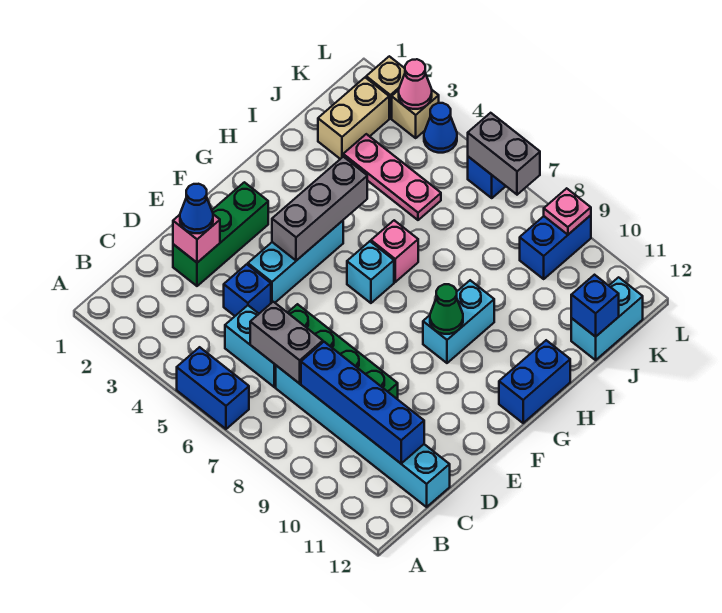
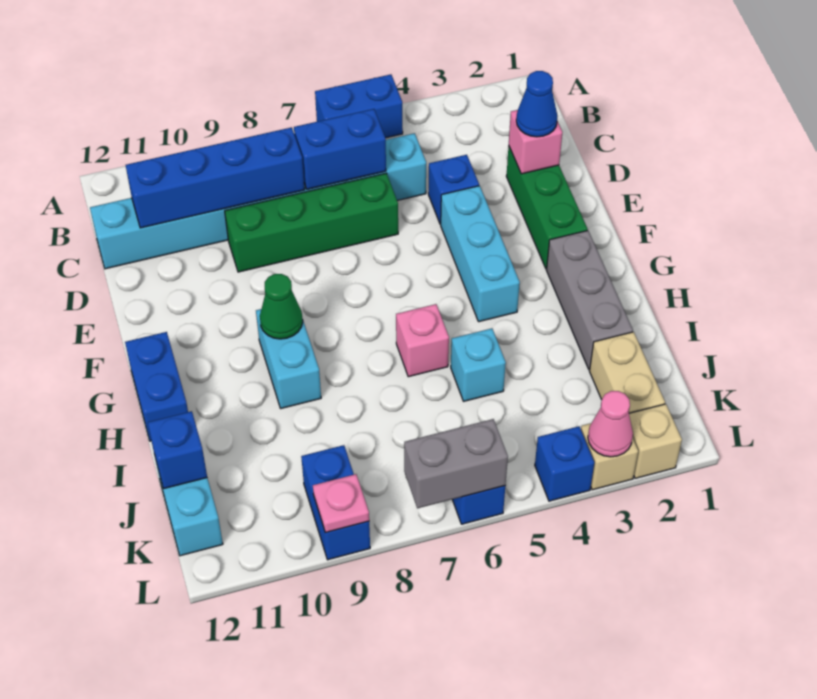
grey 1x2 brick [250,302,323,384] -> blue 1x2 brick [294,109,386,189]
grey 1x3 brick [272,157,367,261] -> grey 1x3 brick moved to [546,231,633,370]
cyan 1x1 brick [347,241,394,303] -> cyan 1x1 brick moved to [451,328,506,401]
pink 1x3 plate [343,134,441,220] -> none
blue 1x1 cone [424,103,457,153] -> blue 1x1 brick [535,426,594,501]

